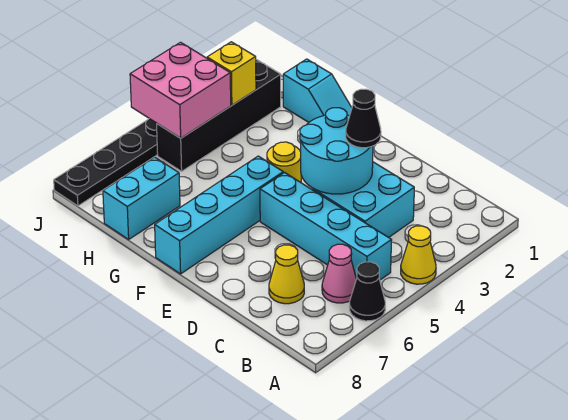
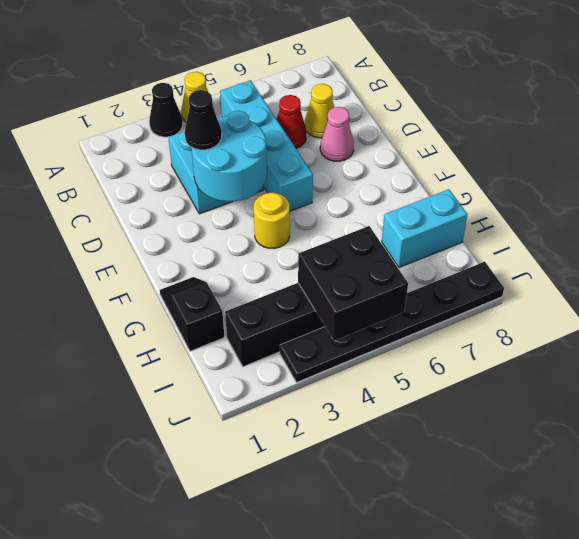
black 1x1 cone [350,262,385,321] -> black 1x1 cone moved to [149,83,183,137]
pink 1x1 cone [322,244,356,303] -> pink 1x1 cone moved to [320,107,354,161]
none -> red 1x1 cone [277,95,306,148]
cyan 1x4 brick [155,156,283,274] -> none
cyan 1x2 slope [283,59,352,122] -> black 1x2 slope [160,277,224,351]
yellow 1x1 brick [207,42,256,105] -> none
pink 2x2 brick [130,42,231,138] -> black 2x2 brick [298,226,408,341]

